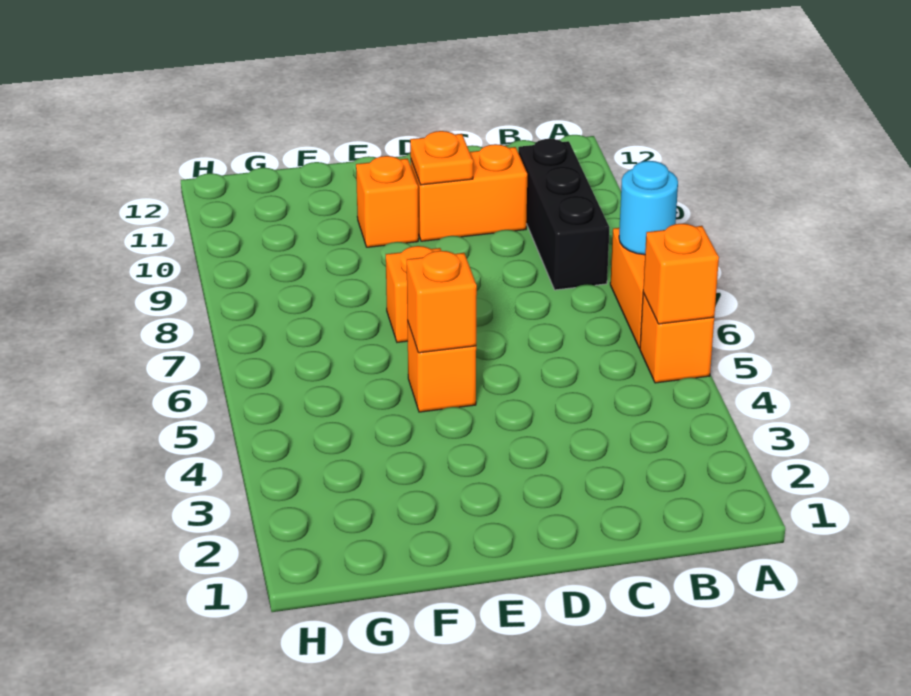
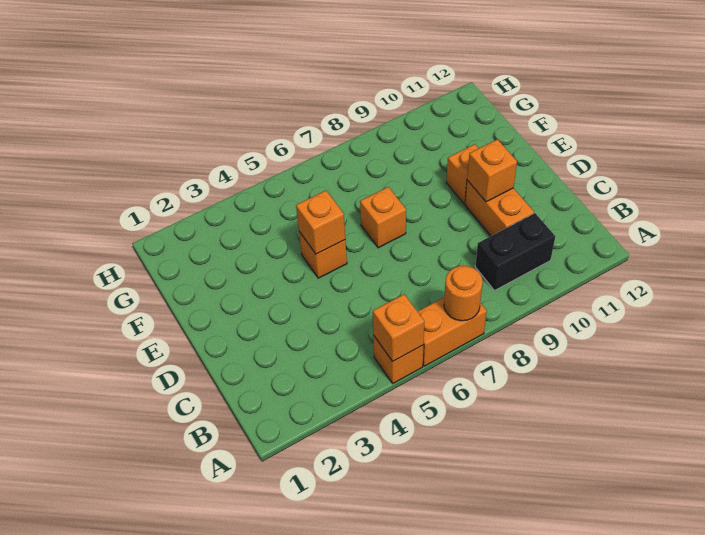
cyan 1x1 round brick [619,161,678,255] -> orange 1x1 round brick [444,266,483,321]
black 1x3 brick [518,139,610,290] -> black 1x2 brick [475,213,555,290]
orange 1x1 plate [410,131,473,185] -> orange 1x1 brick [467,139,517,202]

